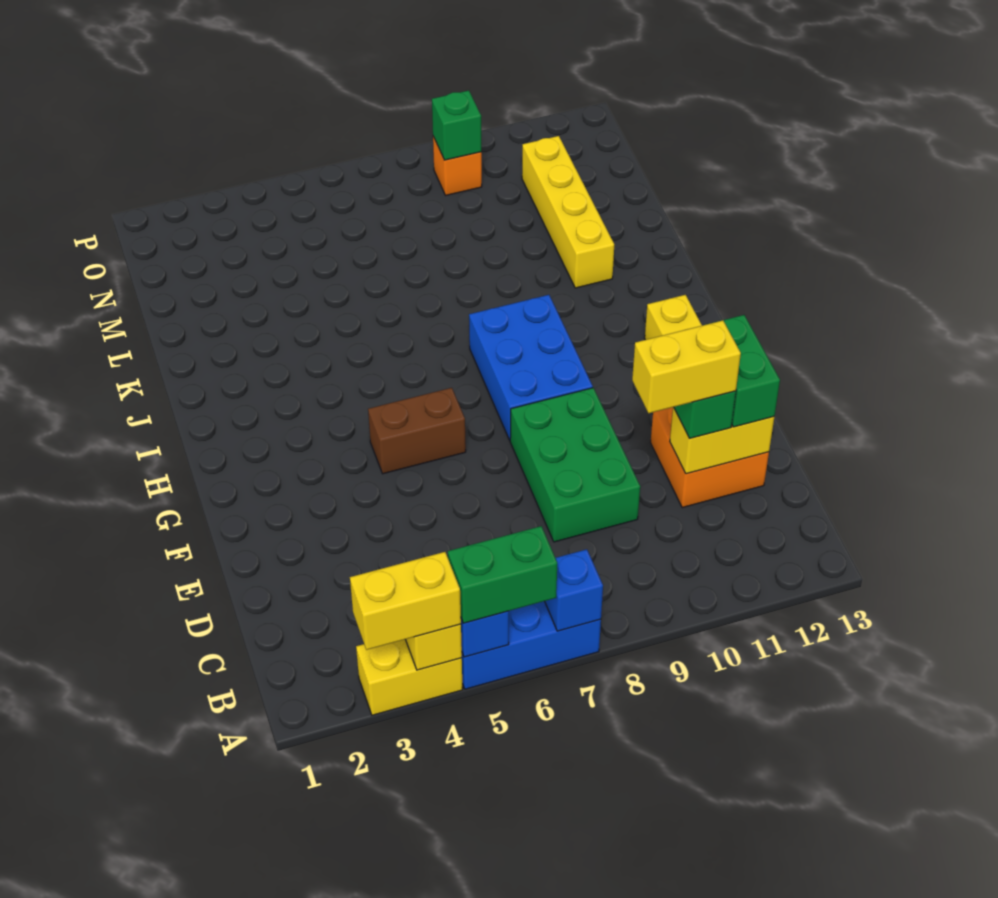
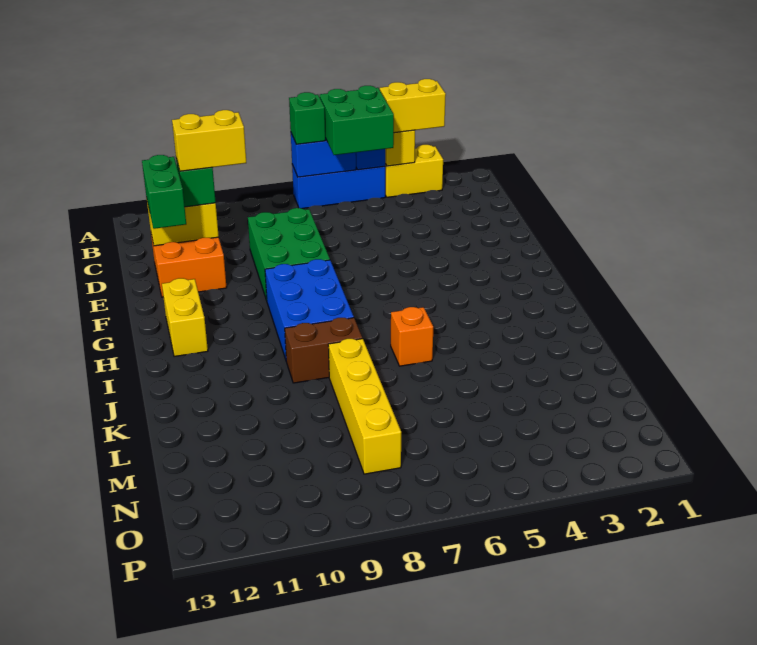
green 1x2 brick [448,526,557,623] -> green 2x2 brick [320,86,394,155]
blue 1x1 brick [545,549,603,631] -> blue 1x2 brick [291,133,356,177]
brown 1x2 brick [368,388,466,474] -> brown 1x2 brick moved to [285,318,362,383]
yellow 1x4 brick [522,136,614,288] -> yellow 1x4 brick moved to [328,339,401,474]
orange 1x1 brick [433,137,482,195] -> orange 1x1 brick moved to [391,307,433,366]
green 1x1 brick [432,90,482,160] -> green 1x1 brick moved to [289,92,325,144]

